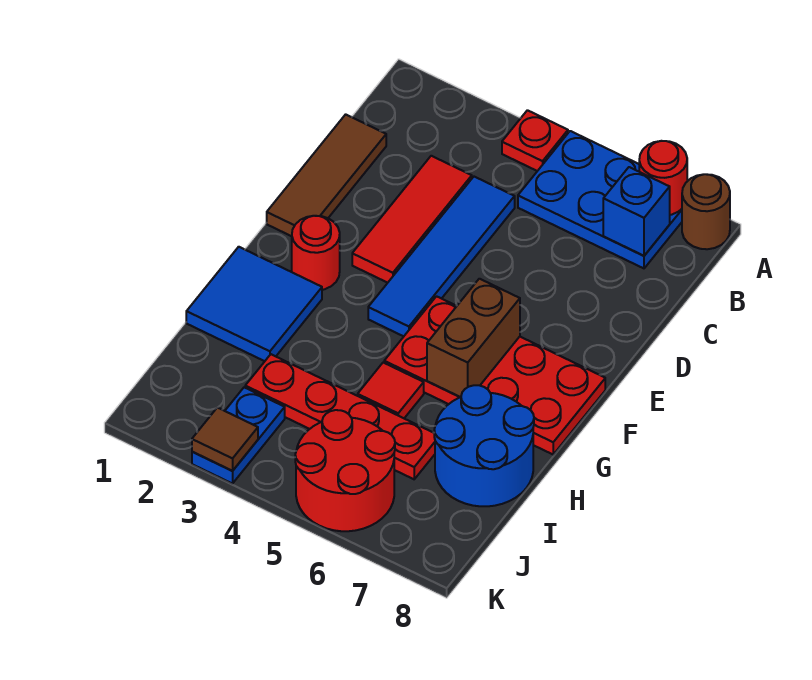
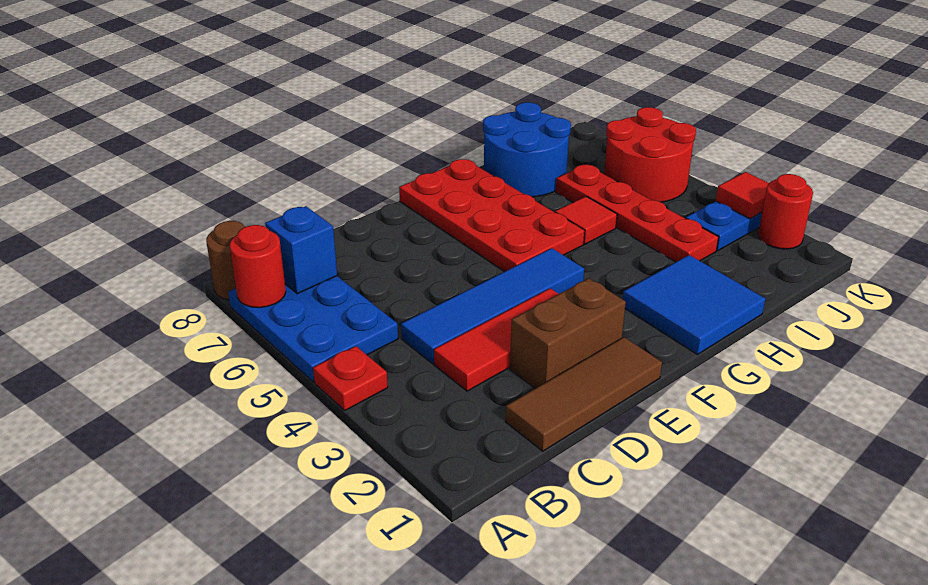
red 1x1 round brick [292,216,340,290] -> red 1x1 round brick moved to [758,174,813,249]
brown 1x2 brick [427,279,520,397] -> brown 1x2 brick moved to [510,278,626,388]
brown 1x1 tile [192,408,258,471] -> red 1x1 tile [716,172,769,219]

